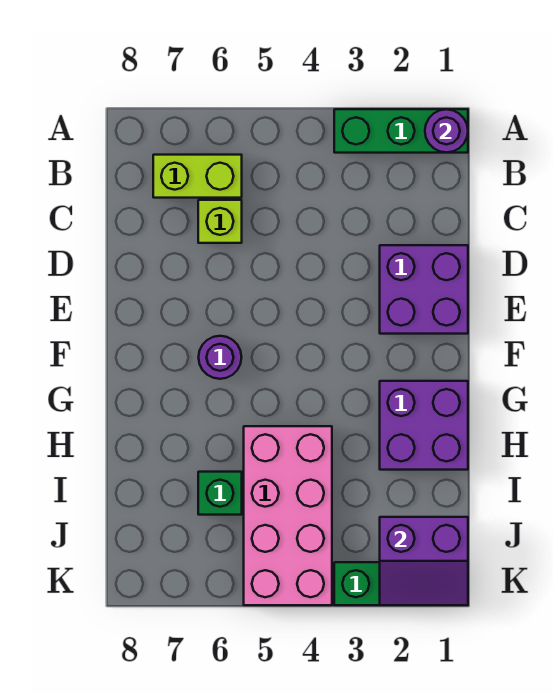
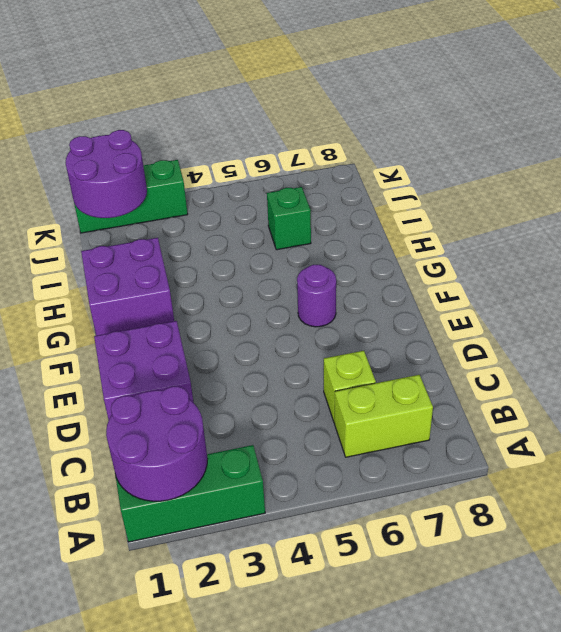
purple 1x1 round brick [425,109,468,153] -> purple 2x2 round brick [106,386,207,501]
pink 2x4 brick [244,426,332,605] -> none
purple 2x2 slope [380,517,468,605] -> purple 2x2 round brick [66,130,147,218]

